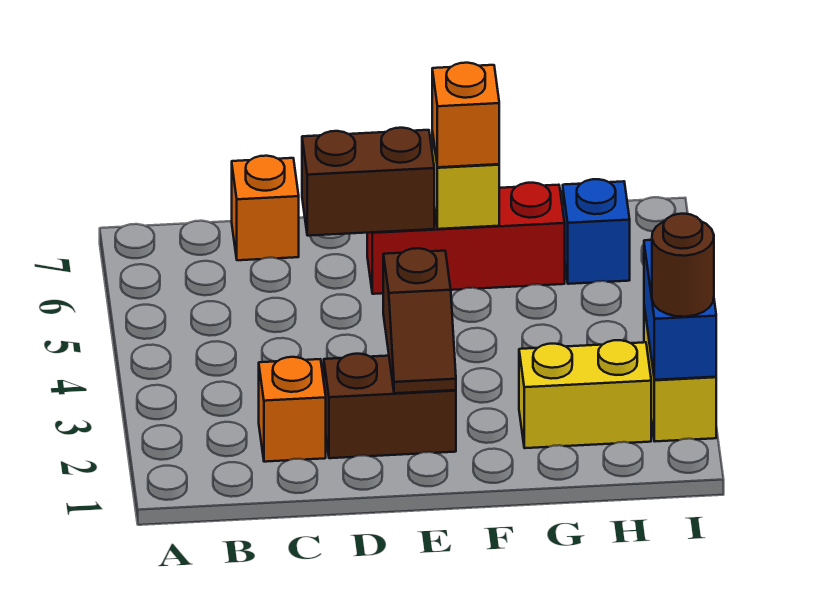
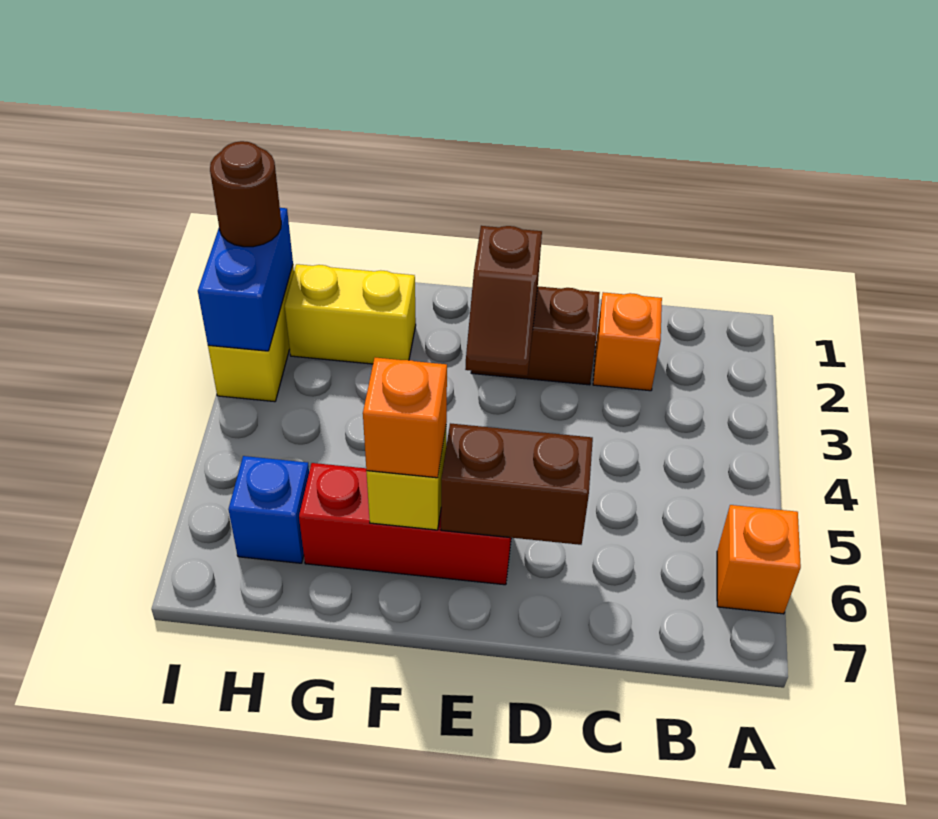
orange 1x1 brick [232,156,299,260] -> orange 1x1 brick moved to [717,505,801,614]
brown 1x2 slope [383,248,456,393] -> brown 1x2 slope turned to [465,226,542,376]

